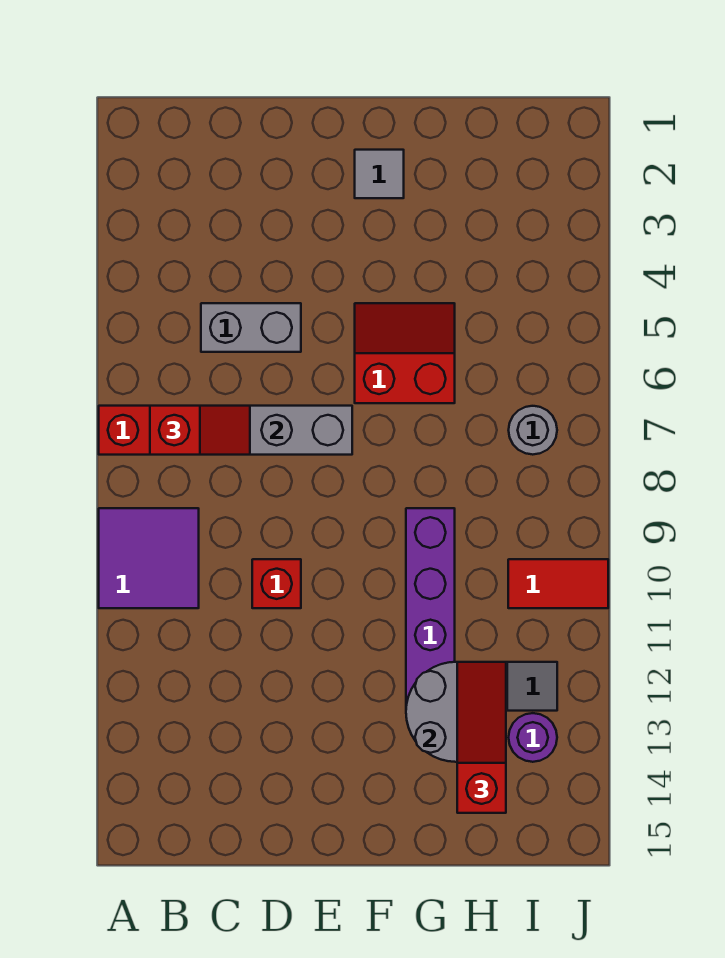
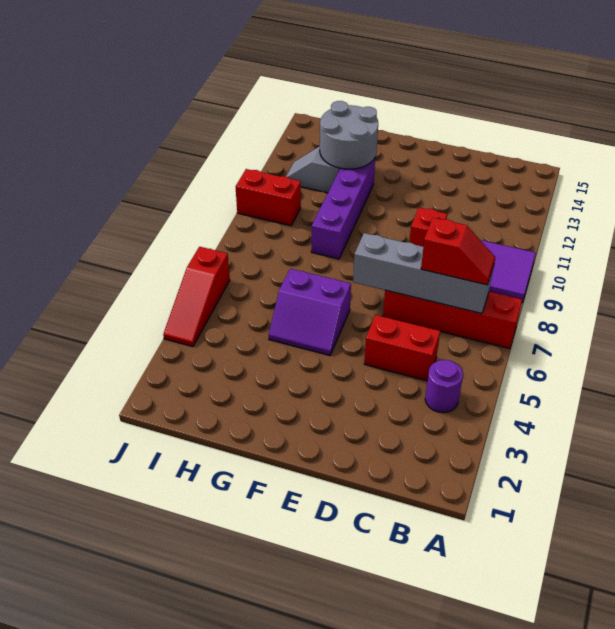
red 1x2 slope [150,406,250,455] -> red 1x2 slope turned to [421,218,495,285]
grey 1x2 brick [201,303,301,352] -> red 1x2 brick [364,315,440,381]
grey 1x1 tile [355,150,404,198] -> none
red 2x2 slope [355,303,455,403] -> purple 2x2 slope [269,269,351,355]
red 1x3 slope [457,662,506,813] -> red 1x3 slope moved to [163,247,230,347]
grey 1x1 round brick [509,406,557,455] -> none
red 1x2 tile [508,559,608,608] -> red 1x2 brick [236,169,301,226]
purple 1x1 round brick [509,713,557,762] -> purple 1x1 round brick moved to [425,360,463,413]

